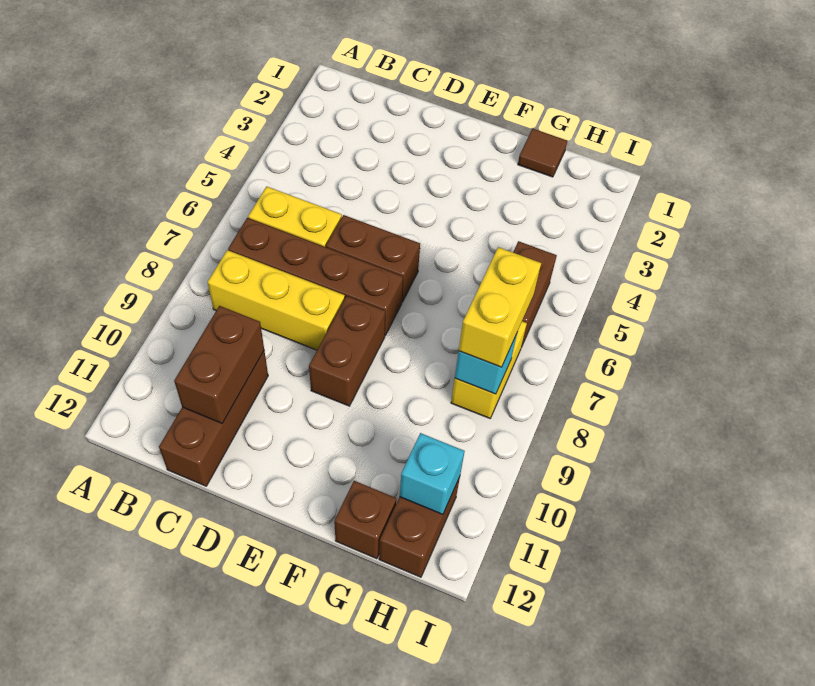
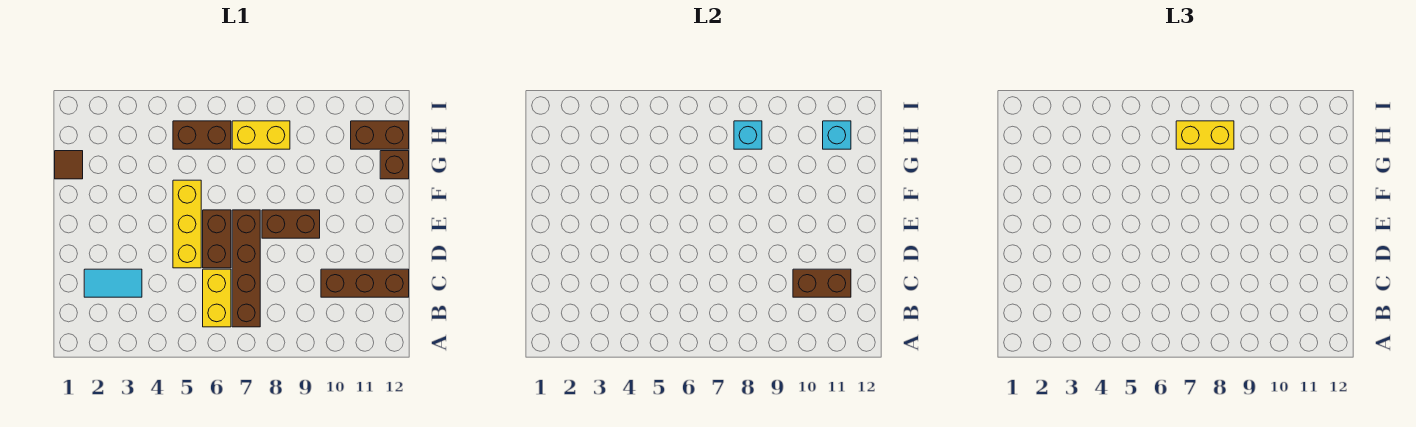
yellow 1x3 brick [208,250,345,350] -> yellow 1x3 brick moved to [173,180,201,268]
none -> cyan 1x2 tile [84,269,142,297]

